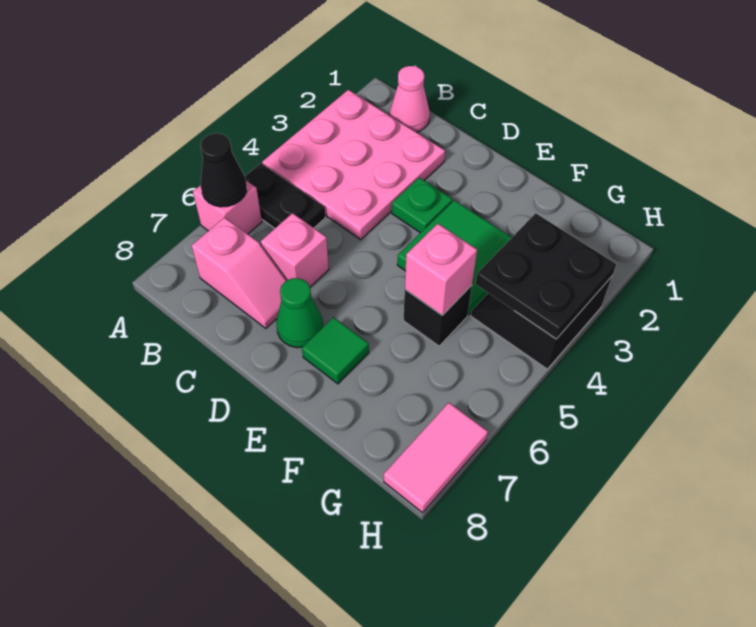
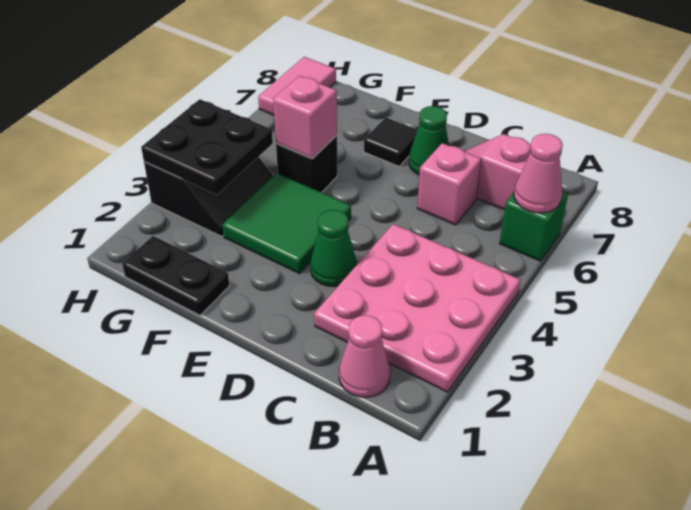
black 1x2 plate [245,163,325,228] -> black 1x2 plate moved to [122,236,230,315]
pink 1x1 brick [193,181,262,234] -> green 1x1 brick [500,190,568,261]
black 1x1 cone [200,133,247,207] -> pink 1x1 cone [514,134,563,213]
green 1x1 plate [392,177,453,233] -> green 1x1 cone [310,210,357,287]
green 1x1 tile [302,317,369,384] -> black 1x1 tile [364,118,417,166]

